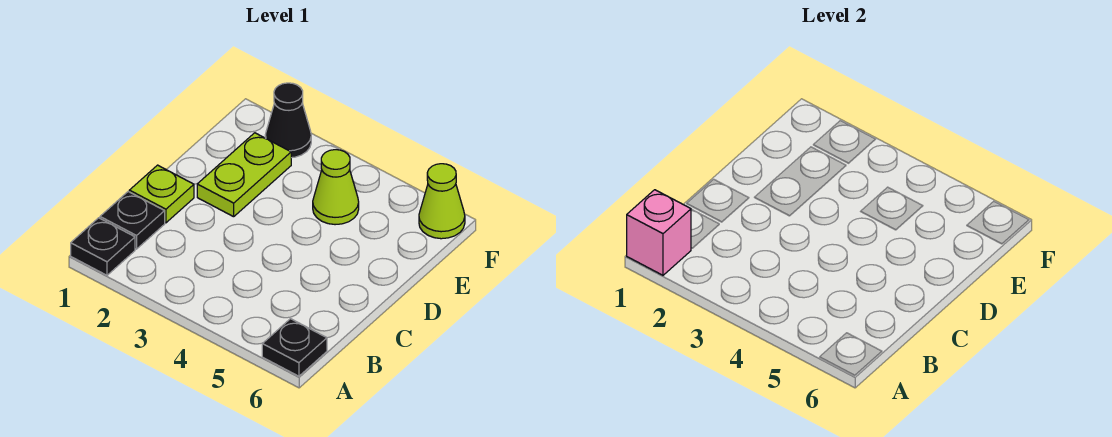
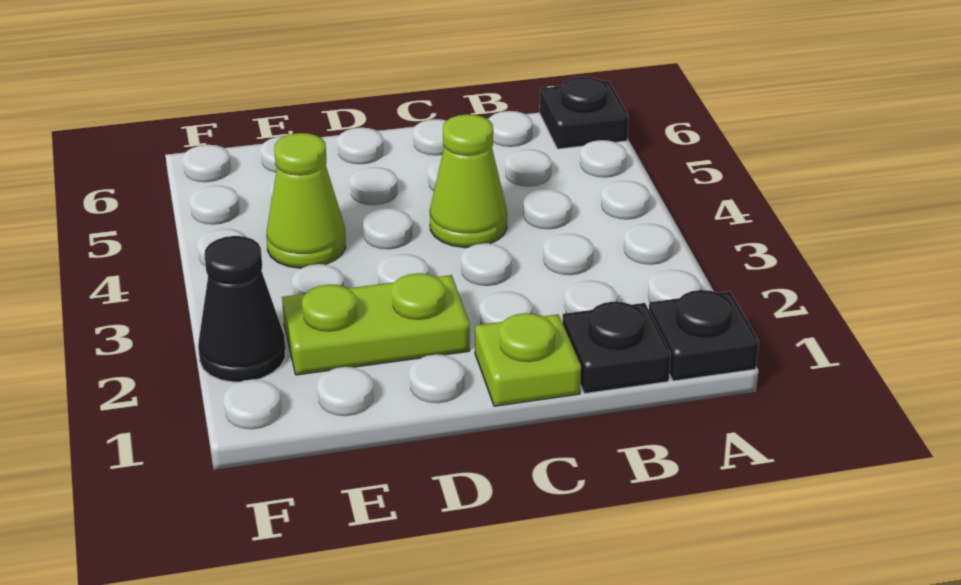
pink 1x1 brick [627,190,691,275] -> none
lime 1x1 cone [419,164,465,239] -> lime 1x1 cone moved to [430,114,507,248]

